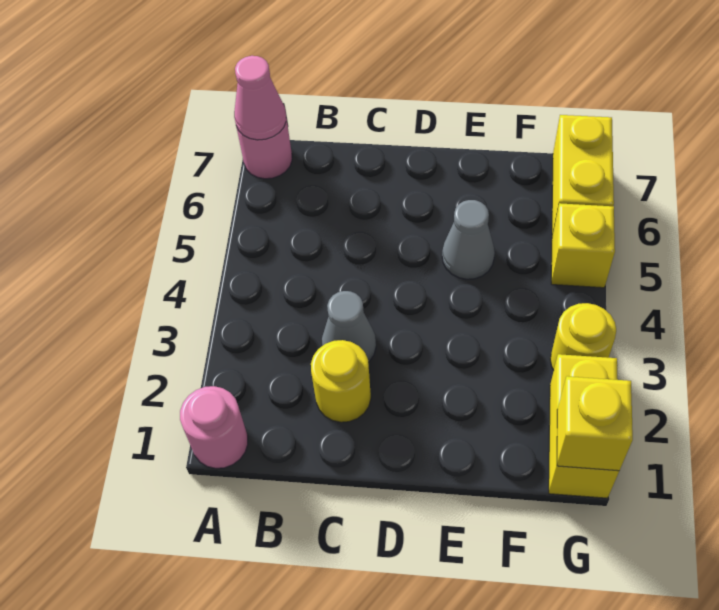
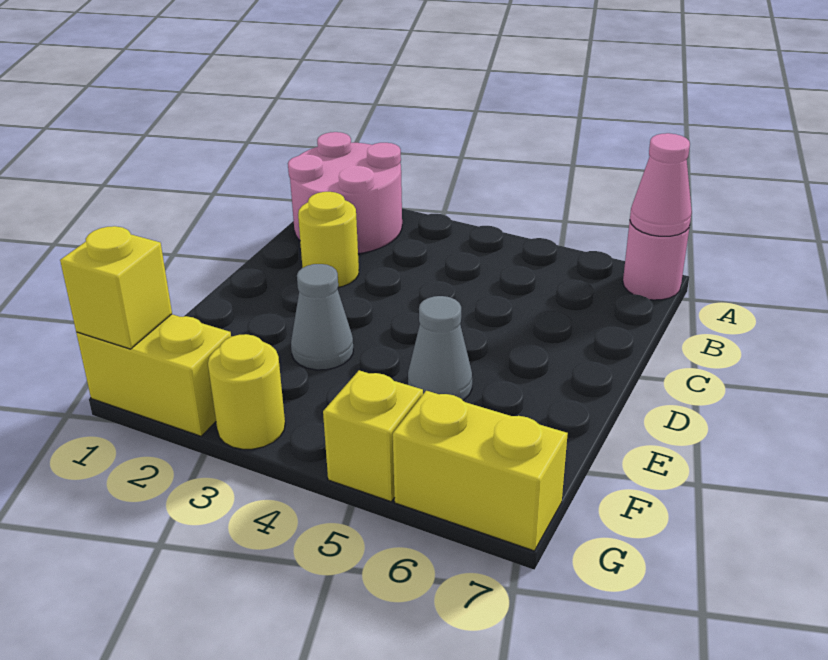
pink 1x1 round brick [180,386,248,468] -> pink 2x2 round brick [288,132,402,254]
grey 1x1 cone [322,291,376,362] -> grey 1x1 cone moved to [291,264,353,370]

